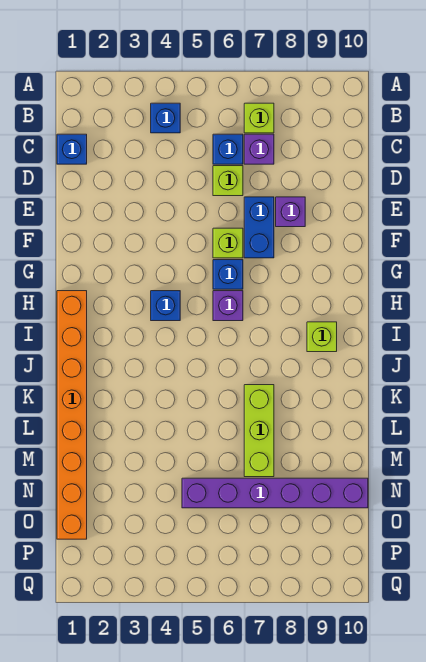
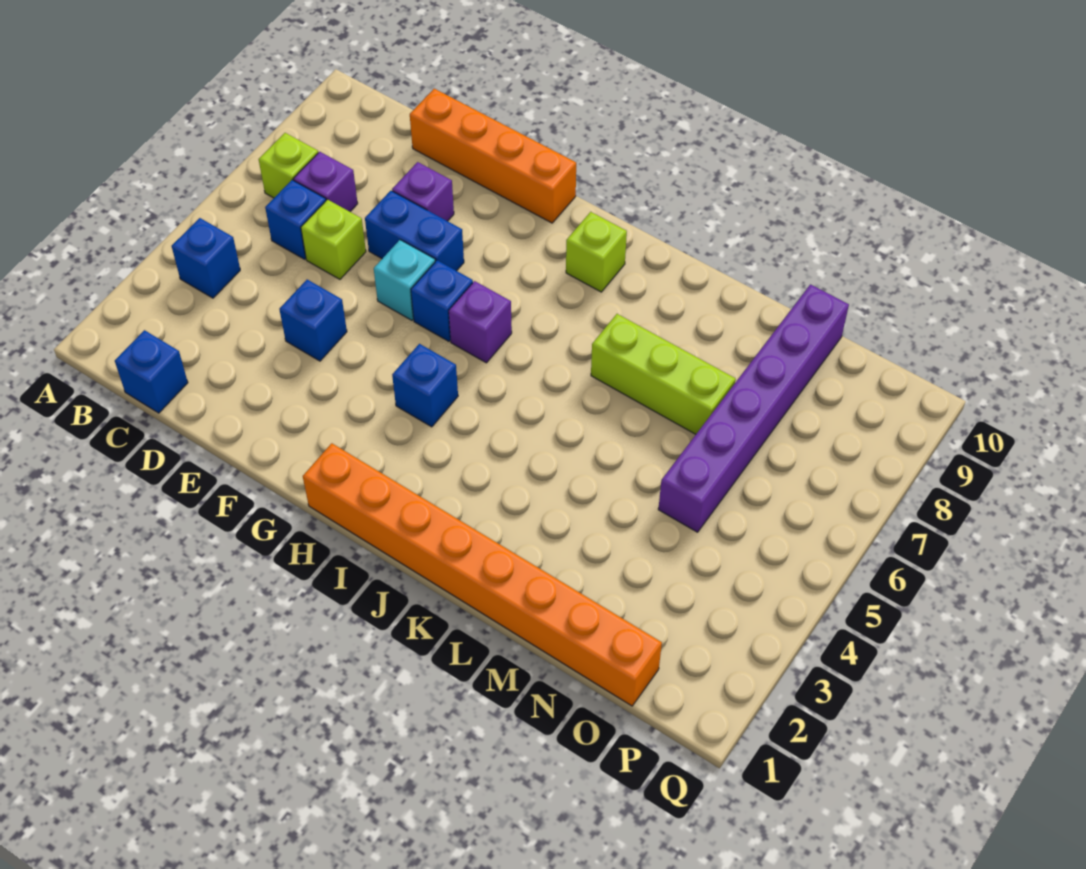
none -> orange 1x4 brick [410,89,576,223]
none -> blue 1x1 brick [279,280,347,361]
lime 1x1 brick [213,228,243,258] -> cyan 1x1 brick [374,240,435,320]

